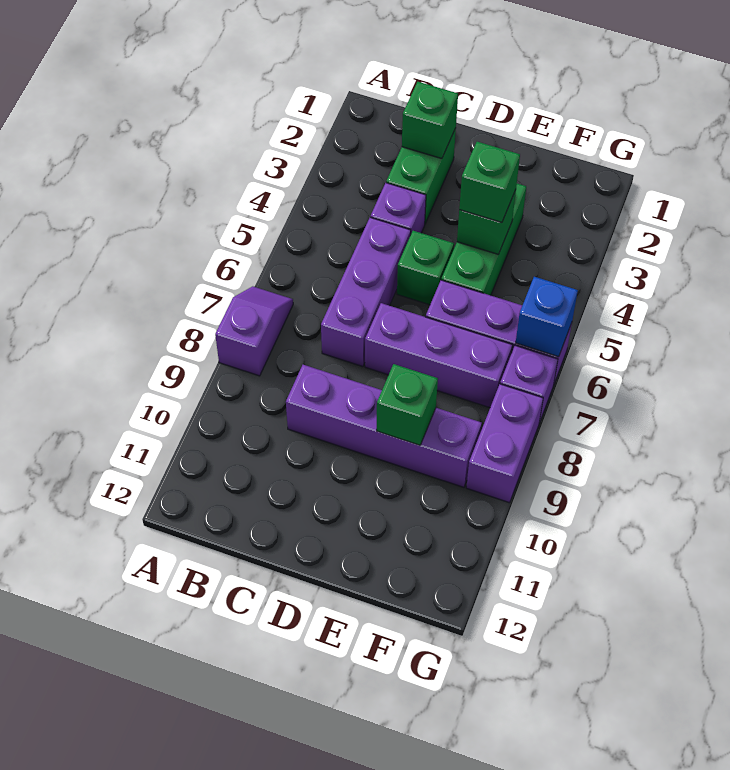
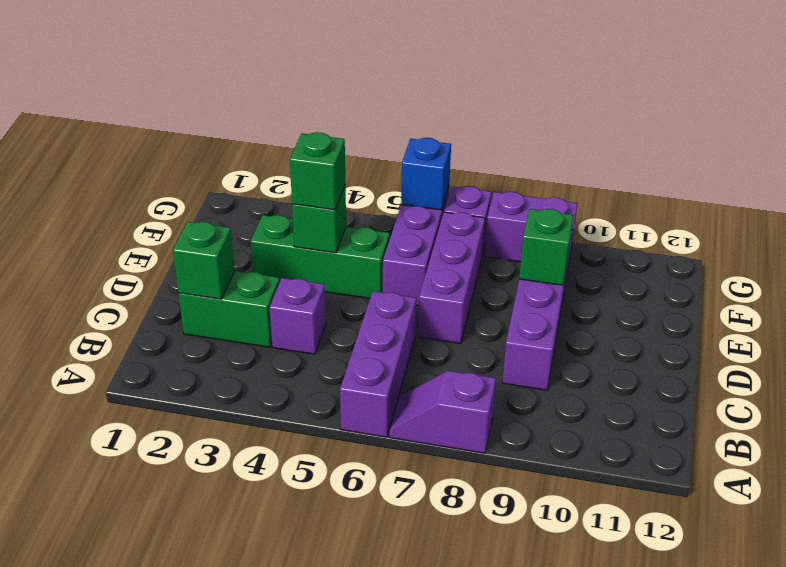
purple 1x3 brick [321,217,411,367] -> purple 1x3 brick turned to [340,291,416,437]
green 1x1 brick [397,231,454,305] -> none

